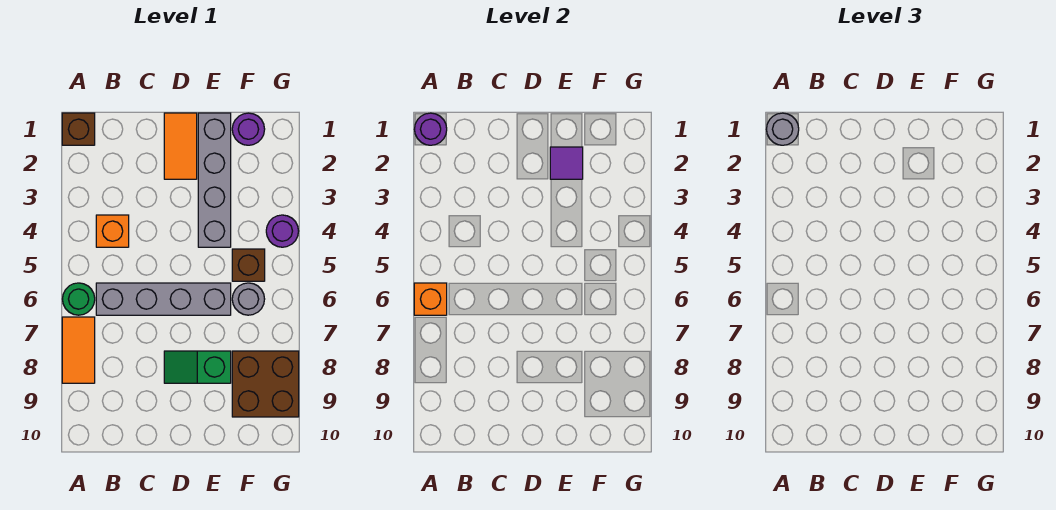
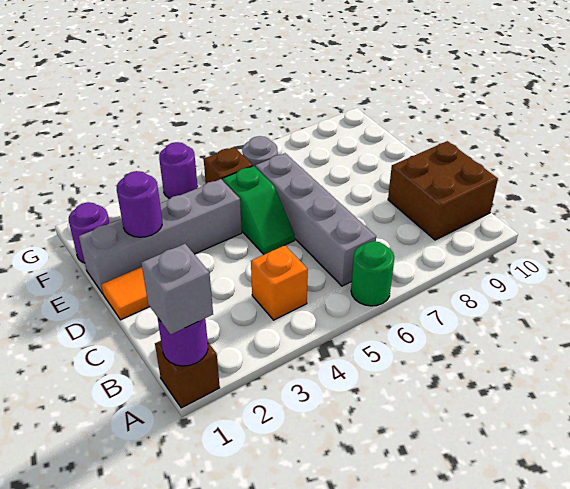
grey 1x1 round brick [766,113,799,145] -> grey 1x1 brick [141,244,213,335]
orange 1x1 brick [414,283,447,315] -> none
orange 1x2 tile [62,317,95,383] -> none
green 1x2 slope [164,351,231,383] -> green 1x2 slope moved to [223,166,295,254]
purple 1x1 tile [550,147,583,179] -> purple 1x1 round brick [117,171,162,237]
brown 2x2 brick [232,351,299,417] -> brown 2x2 brick moved to [388,141,498,240]

